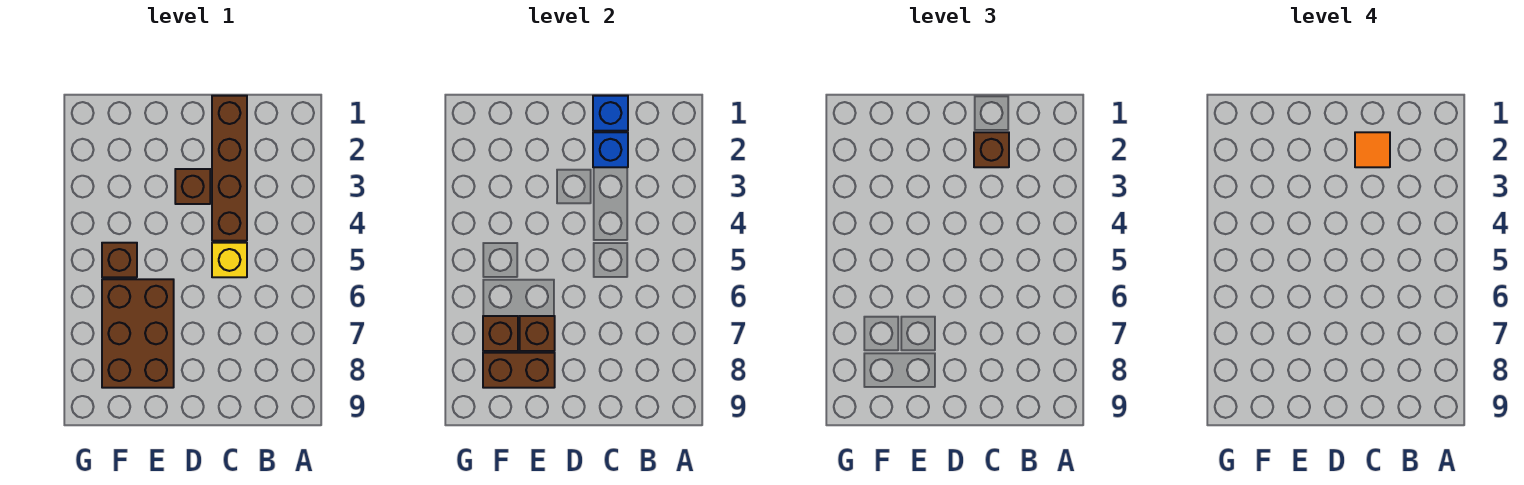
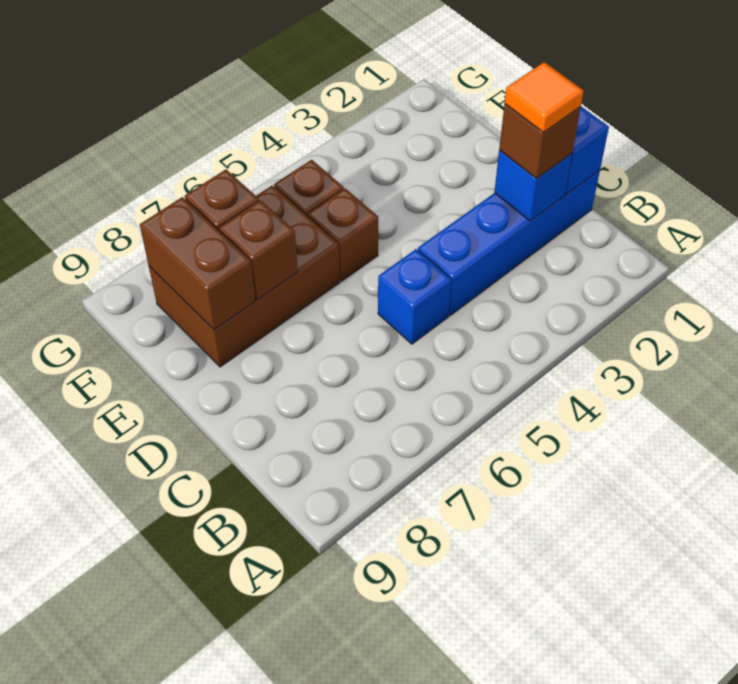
brown 1x4 brick [212,96,247,241] -> blue 1x4 brick [418,170,600,315]
yellow 1x1 brick [212,243,247,277] -> blue 1x1 brick [378,249,452,344]
brown 1x1 brick [175,169,210,204] -> brown 1x1 brick moved to [308,188,378,281]

